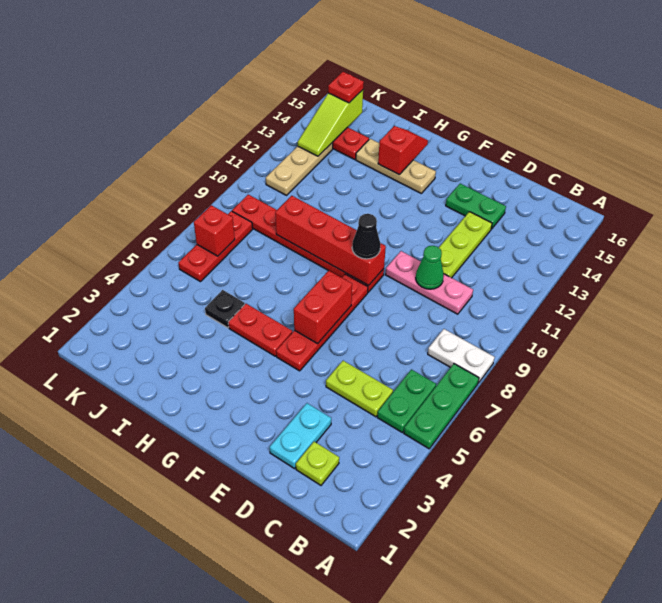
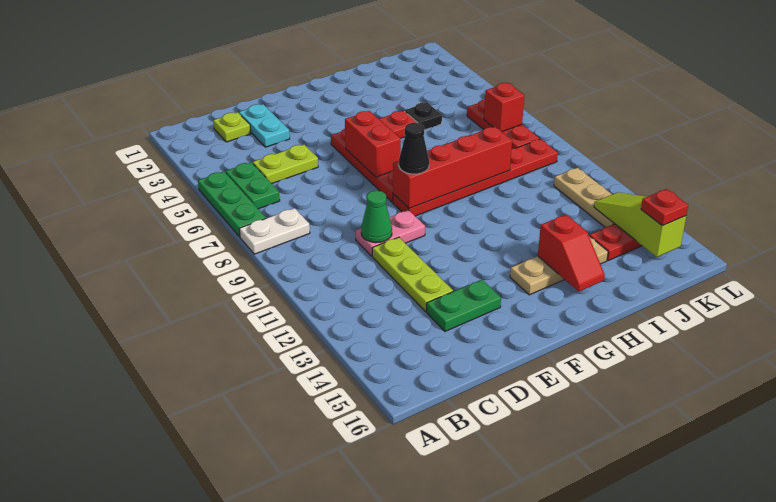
pink 1x3 plate [385,251,473,314] -> pink 1x2 plate [356,210,425,256]

